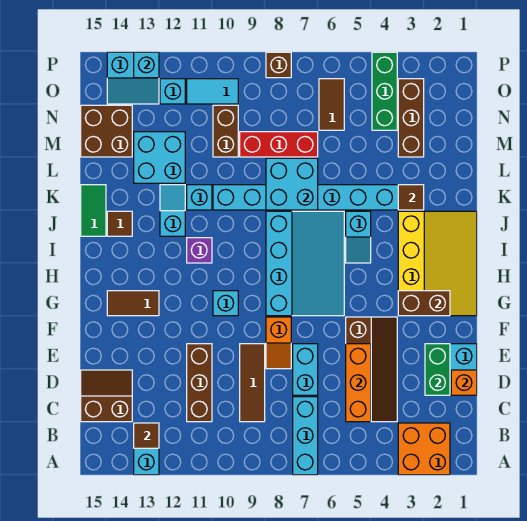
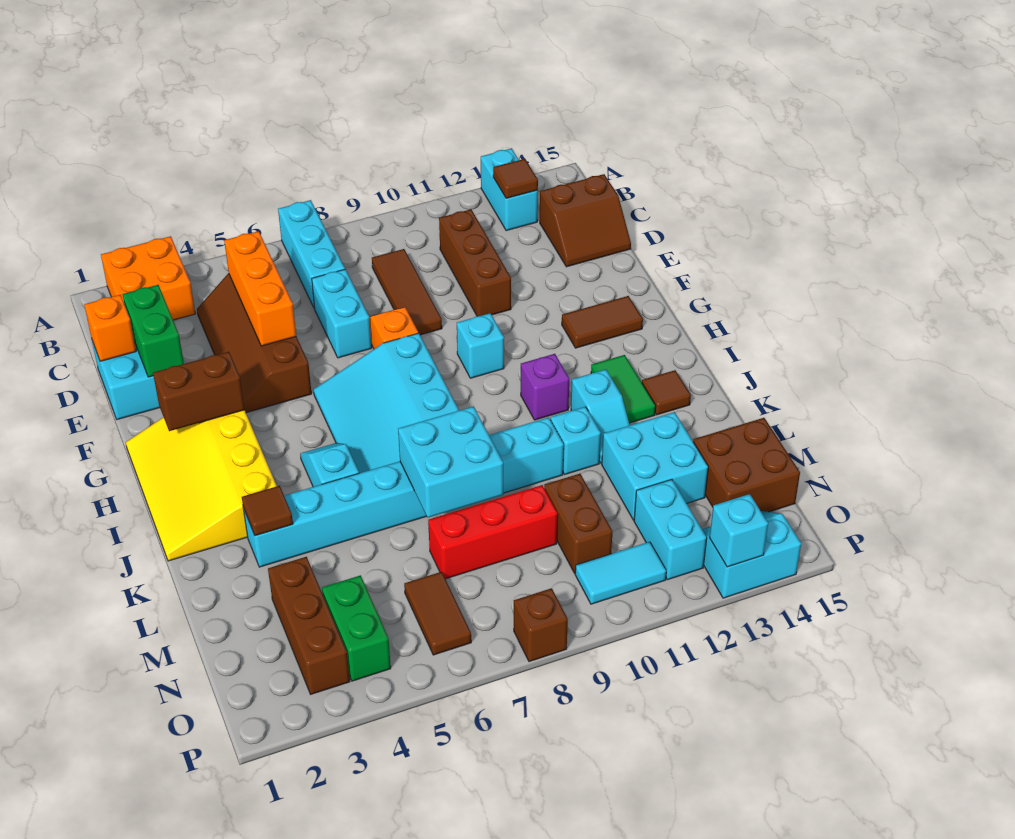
green 1x2 tile [81,185,106,236] -> green 1x2 tile moved to [591,355,656,423]
green 1x3 brick [372,52,397,130] -> green 1x2 brick [322,575,391,681]
cyan 1x1 brick [160,79,185,104] -> cyan 1x2 brick [634,479,707,580]

